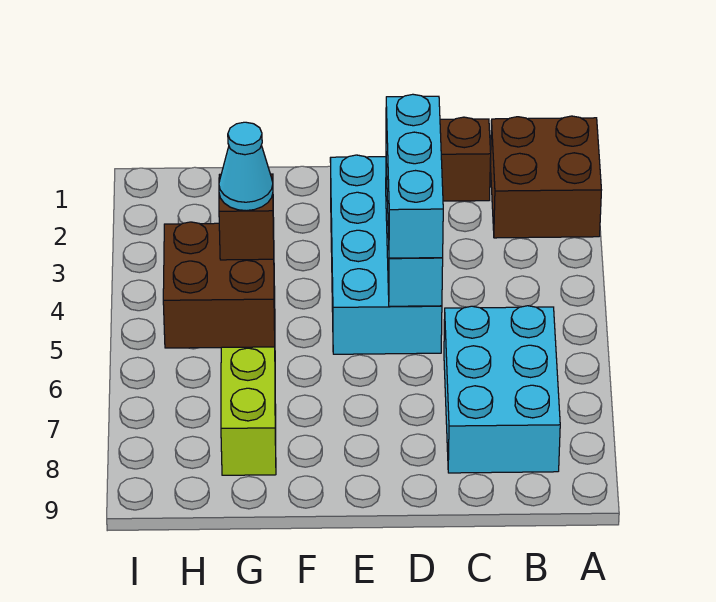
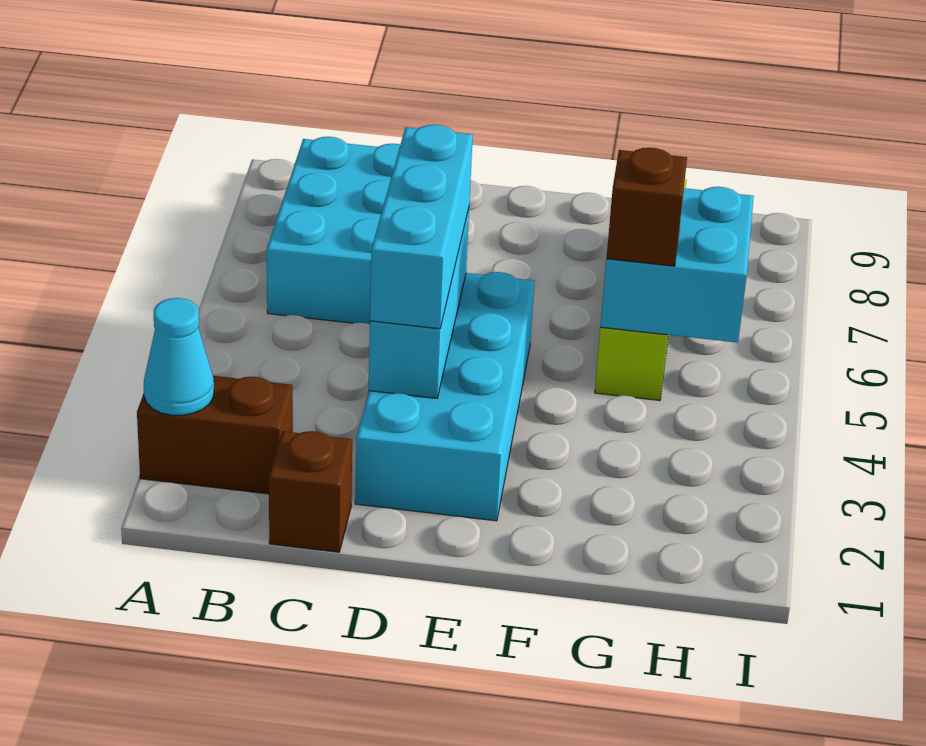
brown 2x2 brick [490,116,601,238] -> brown 1x2 brick [137,376,293,494]
brown 2x2 brick [163,222,275,348] -> cyan 2x2 brick [601,187,754,343]
cyan 1x1 cone [219,122,273,211] -> cyan 1x1 cone moved to [144,298,214,415]

